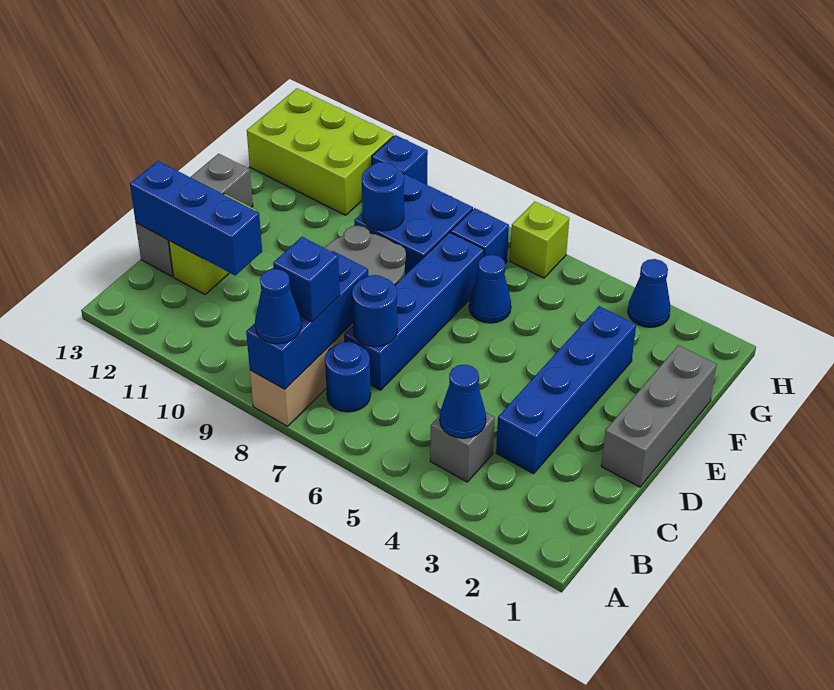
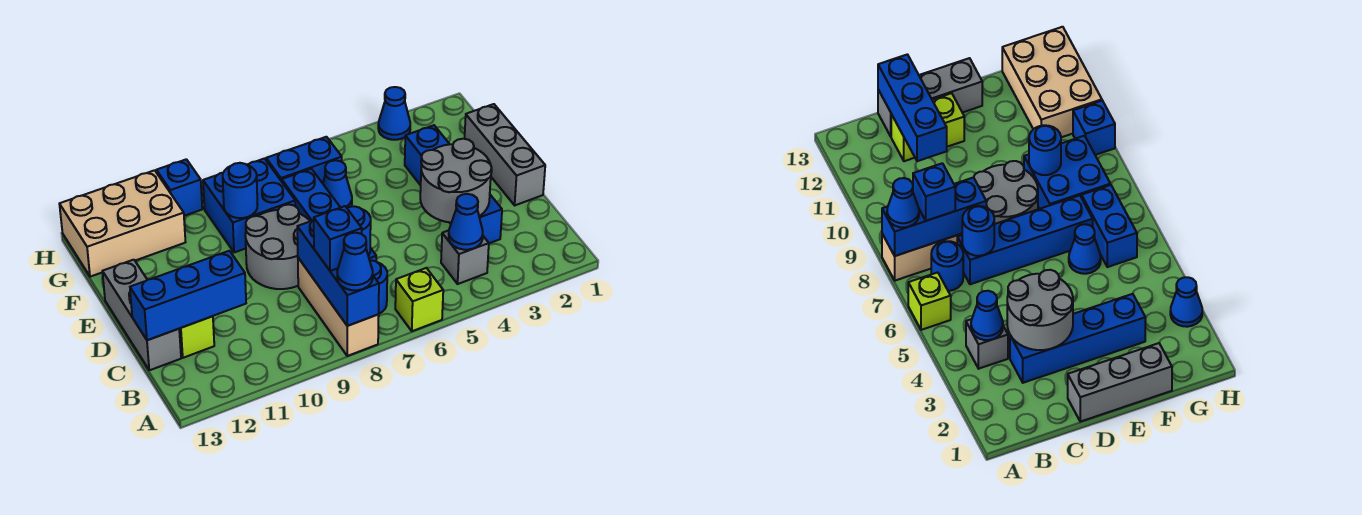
none -> grey 2x2 round brick [420,139,492,223]
blue 1x1 brick [451,208,509,263] -> blue 1x2 brick [266,137,342,183]
lime 2x3 brick [247,88,394,215] -> tan 2x3 brick [59,170,185,277]
lime 1x1 brick [510,202,569,278] -> lime 1x1 brick moved to [395,268,443,331]

